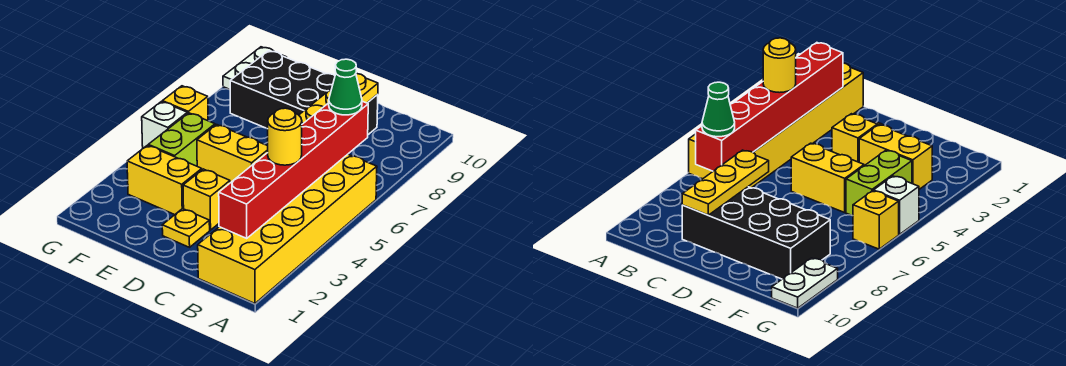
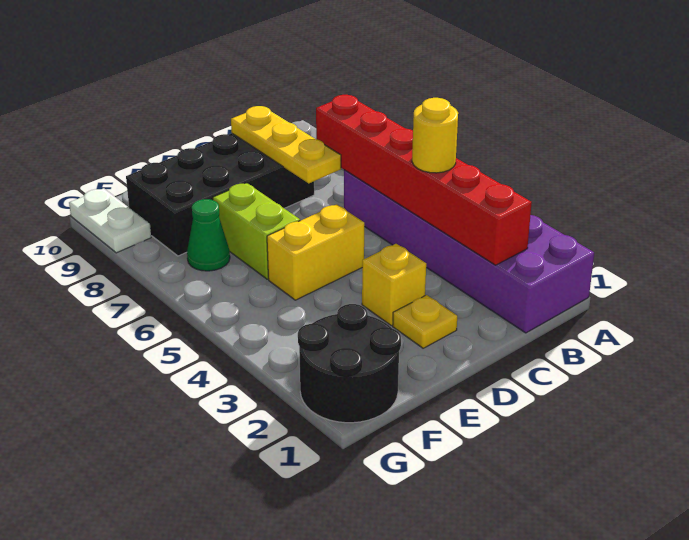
yellow 2x6 brick [198,154,377,304] -> purple 2x6 brick [344,170,594,333]
green 1x1 cone [329,59,362,115] -> green 1x1 cone moved to [187,199,230,271]
yellow 1x2 brick [127,145,202,215] -> none
none -> black 2x2 round brick [298,304,401,423]
lime 1x2 brick [148,113,215,166] -> lime 1x2 brick moved to [213,183,300,279]
white 1x1 brick [142,102,187,148] -> none
yellow 1x1 brick [162,86,208,121] -> none

